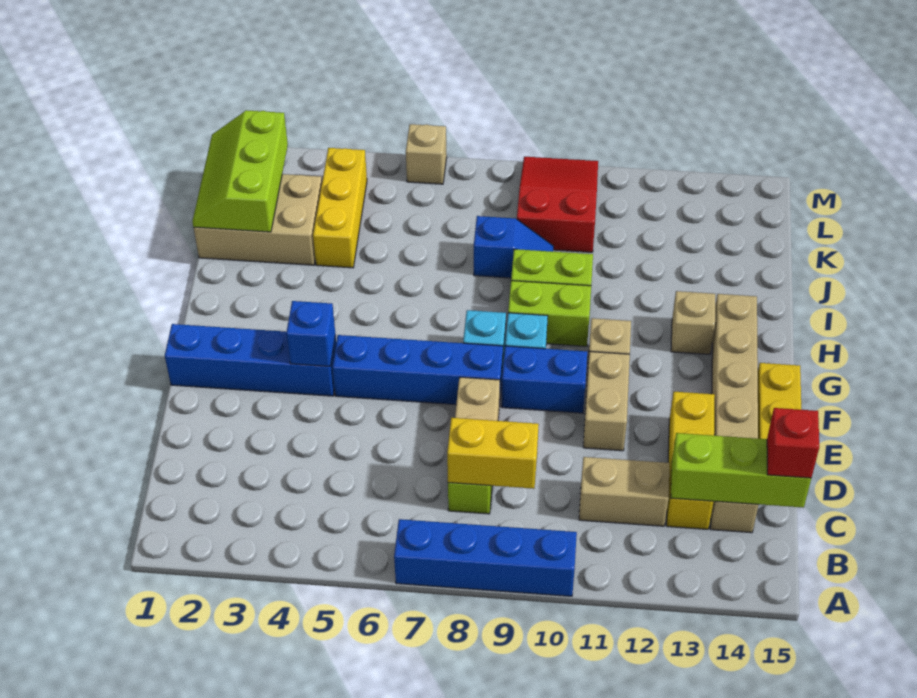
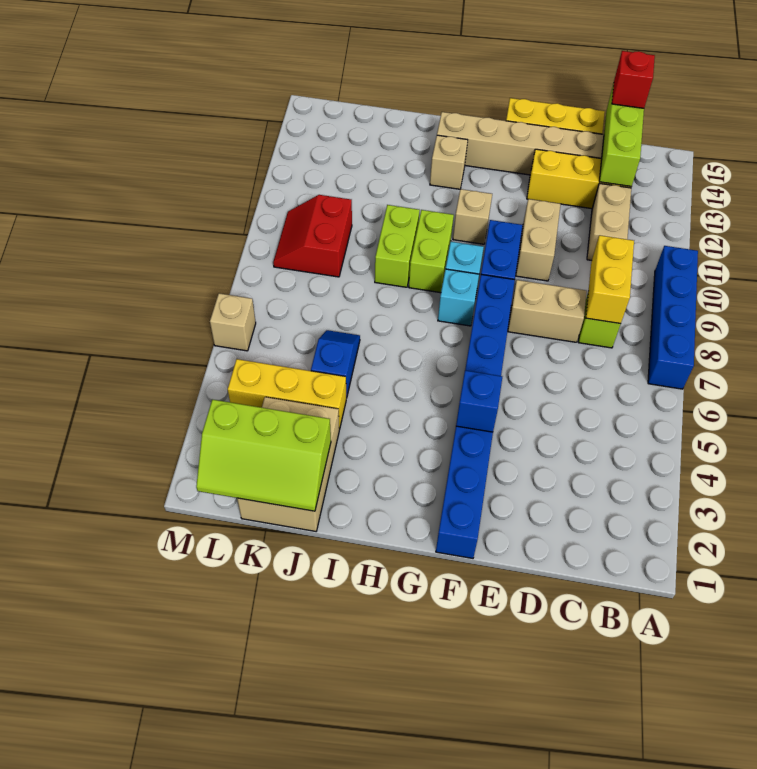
tan 1x2 brick [583,352,630,451] -> tan 1x2 brick turned to [516,199,561,281]
blue 1x2 slope [474,216,554,278] -> blue 1x2 slope moved to [311,330,360,398]
red 2x3 slope [517,157,598,252] -> red 2x2 slope [273,195,352,277]

